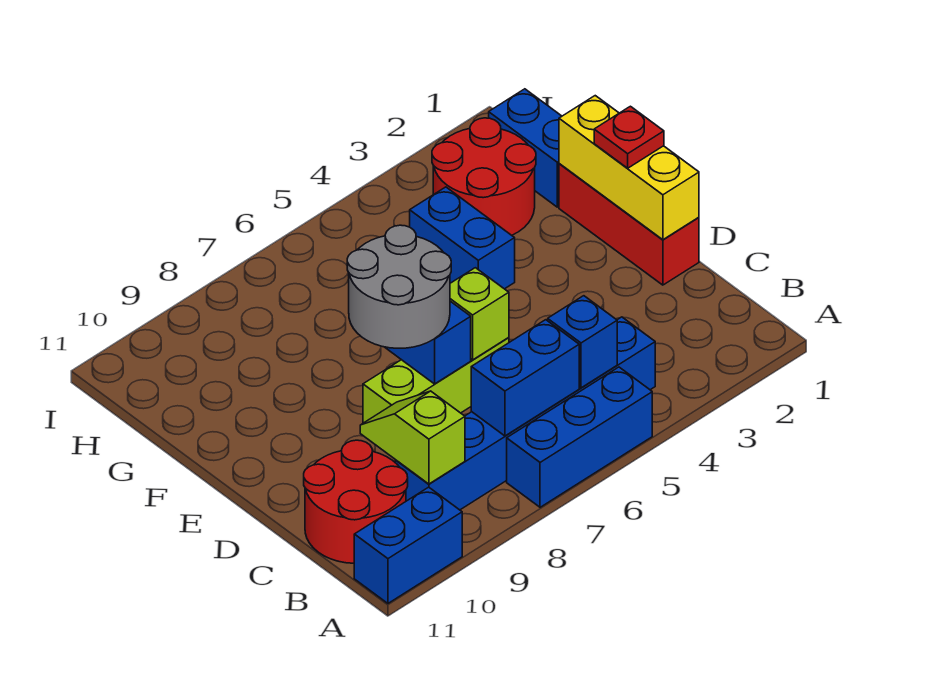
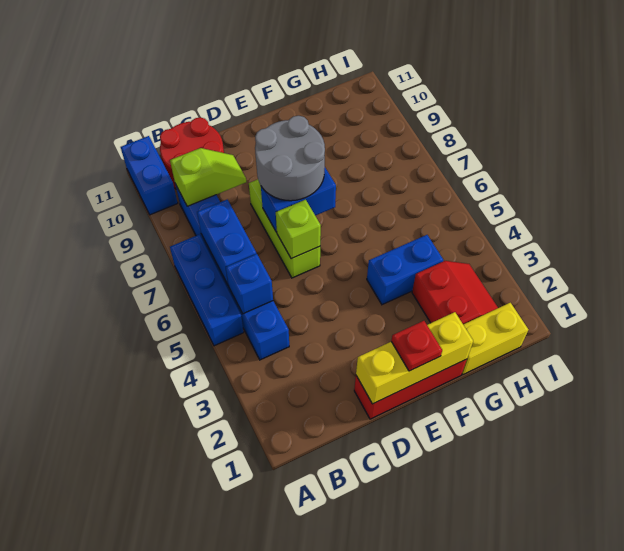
blue 1x2 brick [489,89,562,207] -> yellow 1x2 brick [462,303,529,375]
red 2x2 round brick [432,118,536,235] -> red 2x2 slope [412,261,498,324]

